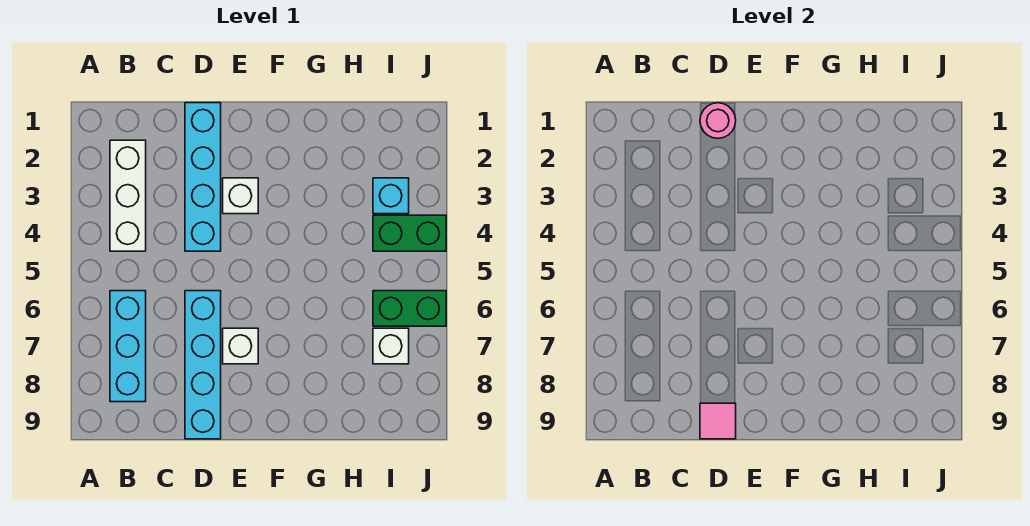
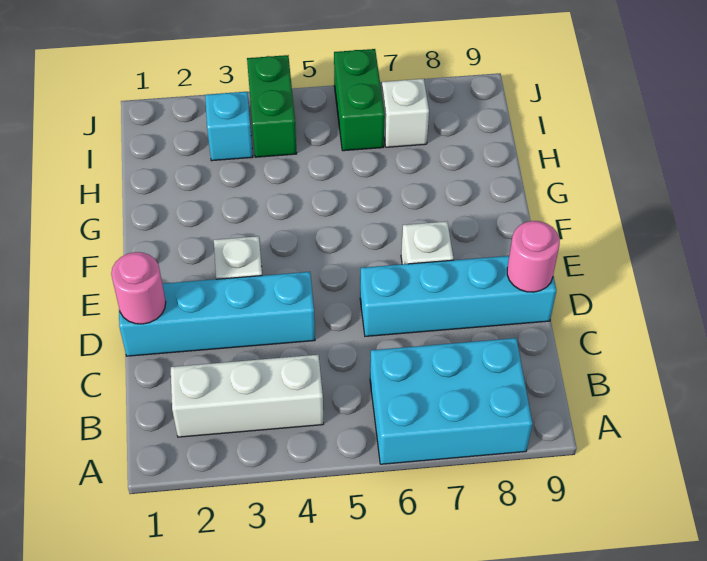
cyan 1x3 brick [110,291,146,402] -> cyan 2x3 brick [370,338,532,464]
pink 1x1 tile [700,403,736,439] -> pink 1x1 round brick [507,221,560,292]

